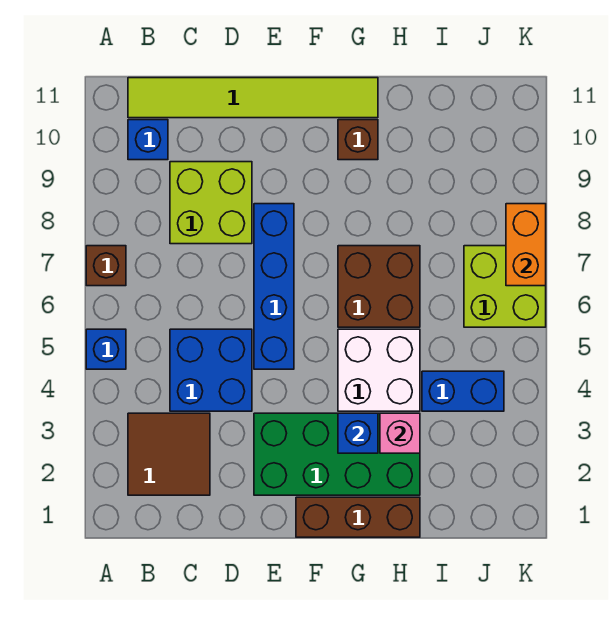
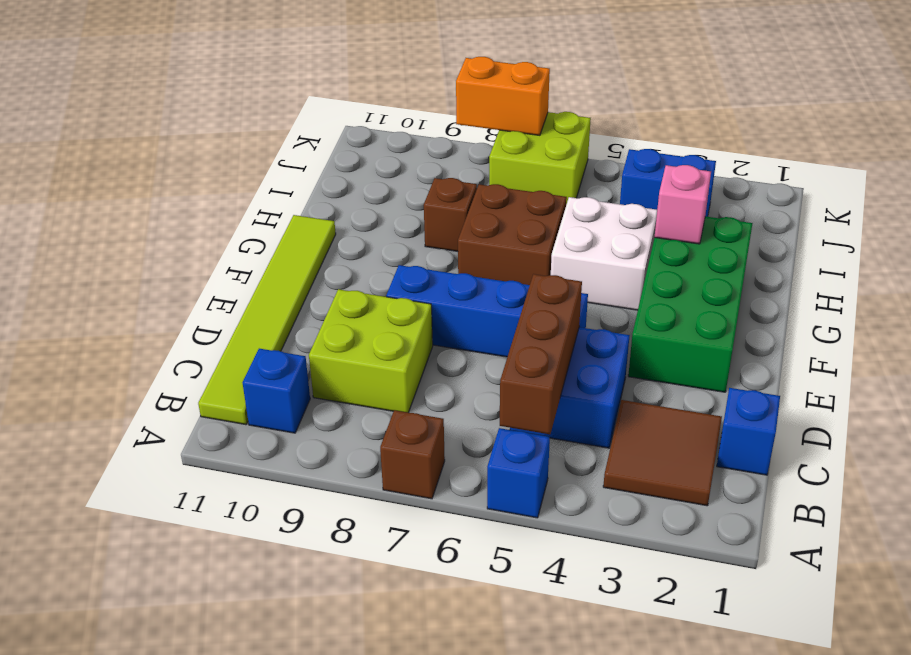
brown 1x3 brick [296,497,420,537] -> brown 1x3 brick moved to [500,274,582,434]
blue 1x1 brick [338,413,378,453] -> blue 1x1 brick moved to [717,388,780,475]
brown 1x1 brick [338,120,378,160] -> brown 1x1 brick moved to [424,178,477,251]
blue 1x2 brick [422,371,504,411] -> blue 1x2 brick turned to [620,149,716,217]

